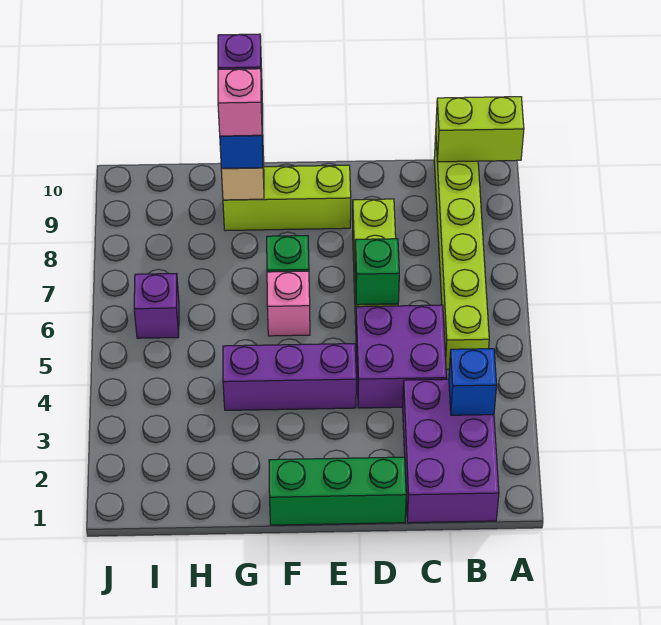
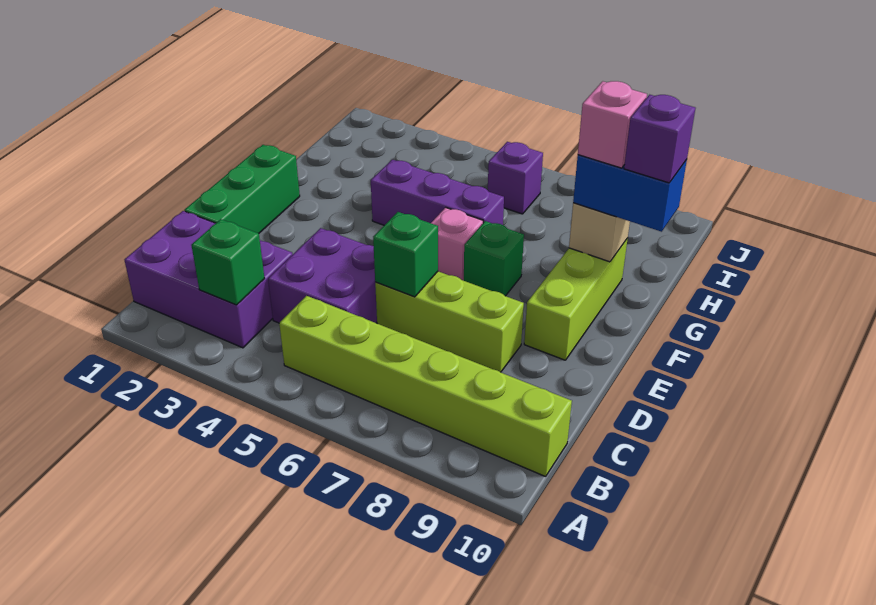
lime 1x2 brick [436,97,524,162] -> none
blue 1x1 brick [449,349,497,415] -> green 1x1 brick [191,219,265,305]
purple 1x3 brick [223,344,356,410] -> purple 1x3 brick turned to [371,160,504,225]

